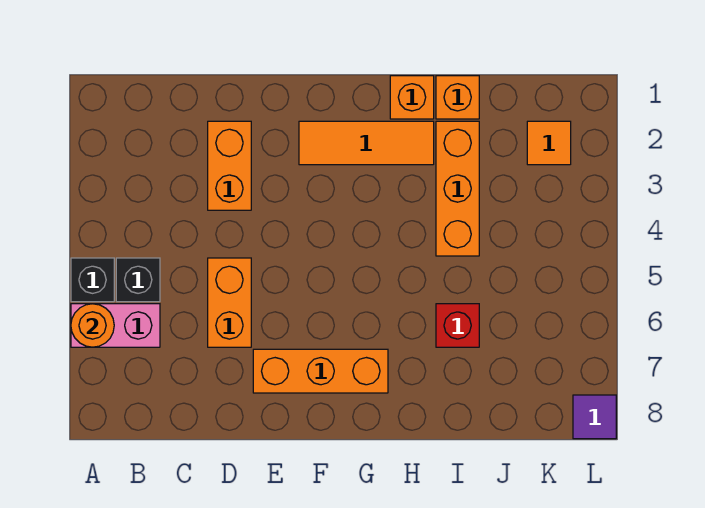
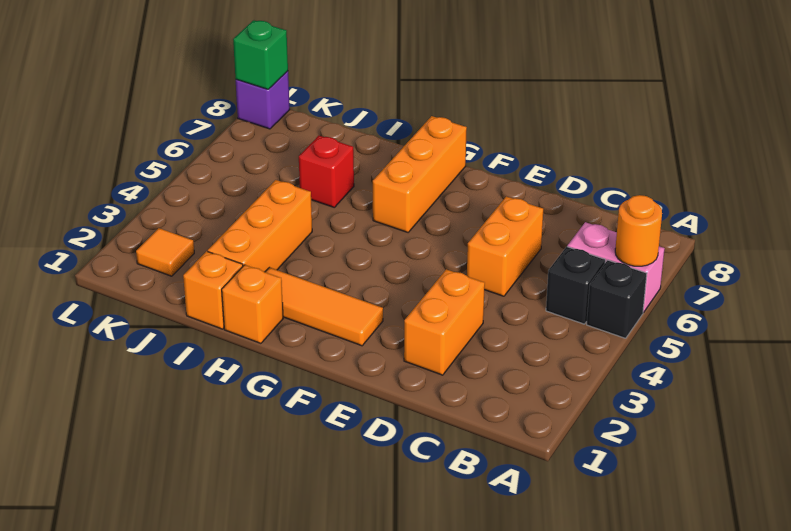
orange 1x3 brick [253,349,388,393] -> orange 1x3 brick turned to [373,116,467,232]
purple 1x1 tile [573,395,616,439] -> purple 1x1 brick [236,71,290,129]
none -> green 1x1 brick [233,20,288,89]

